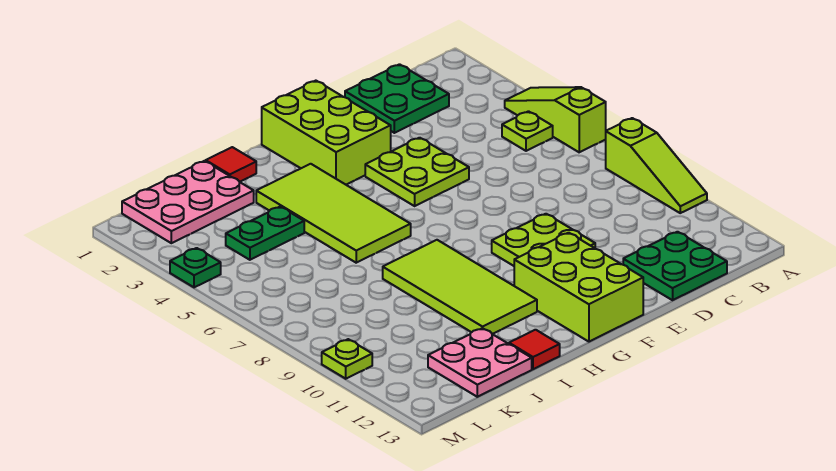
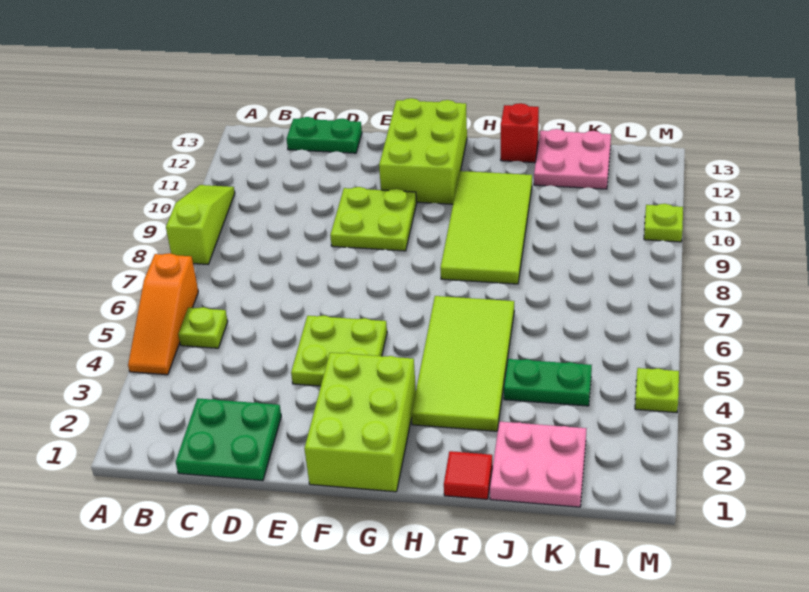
lime 1x3 slope [505,87,606,152] -> orange 1x3 slope [128,253,198,375]
green 2x2 plate [623,232,727,300] -> green 1x2 plate [287,117,362,153]
red 1x1 tile [509,330,560,369] -> red 1x1 brick [501,103,539,163]
pink 2x3 plate [122,161,254,243] -> pink 2x2 plate [490,422,586,507]
green 1x1 plate [170,248,221,287] -> lime 1x1 plate [635,368,679,413]

